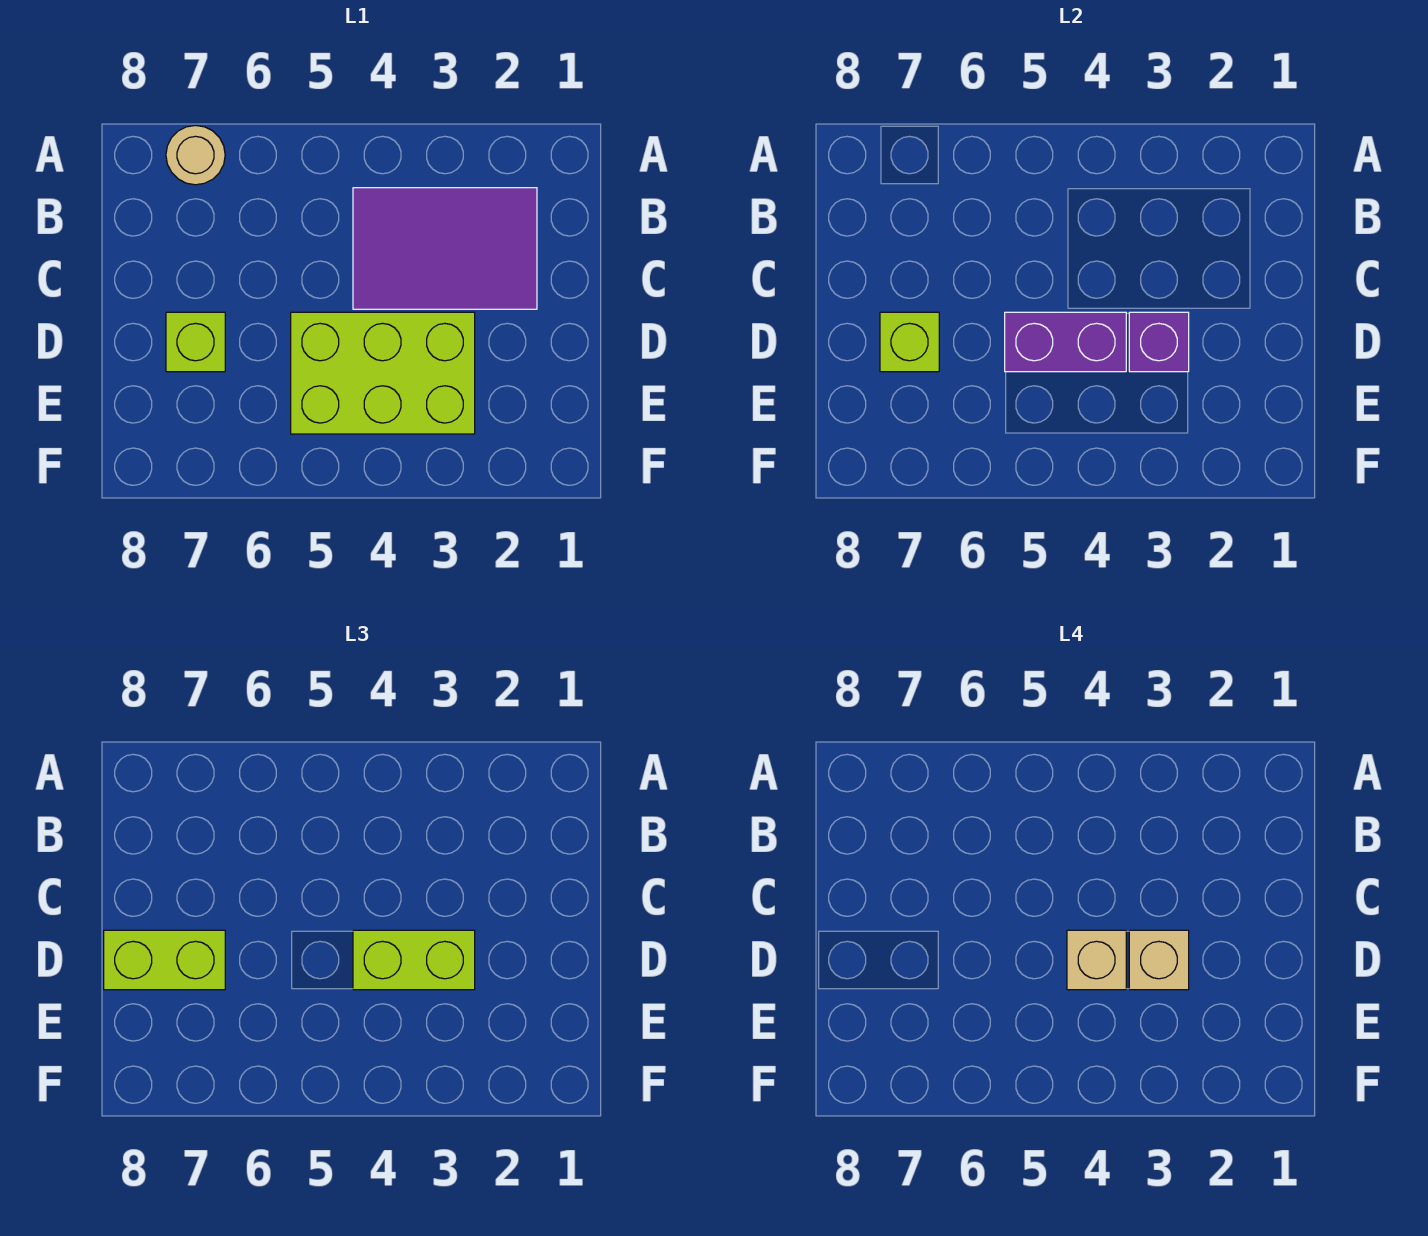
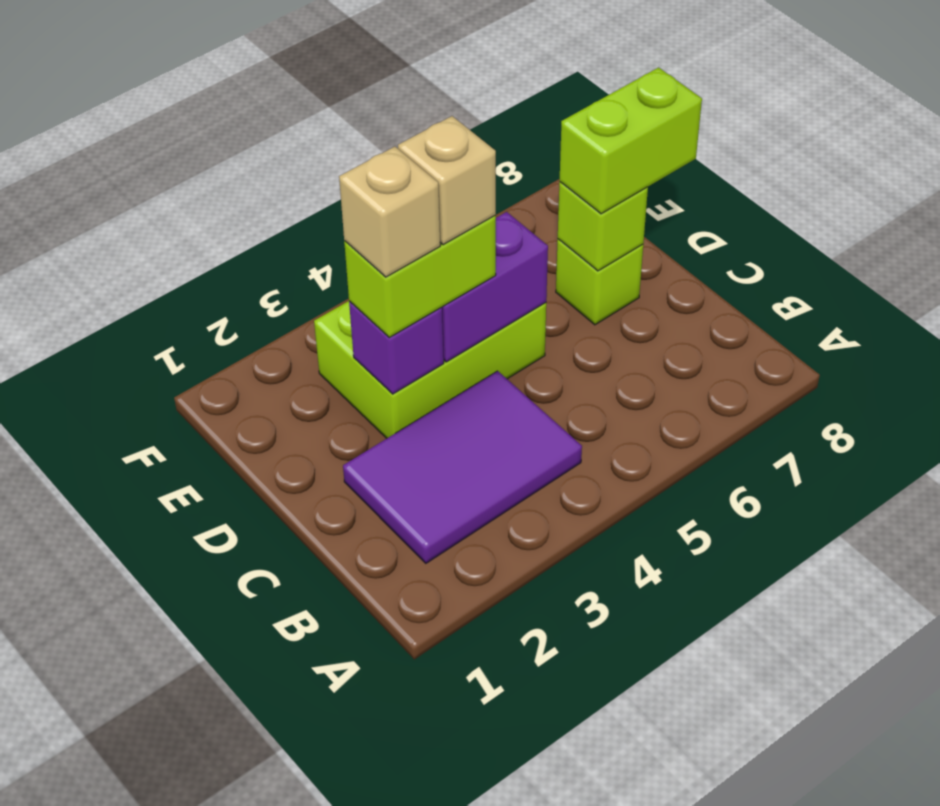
tan 1x1 round brick [166,125,225,185] -> none

